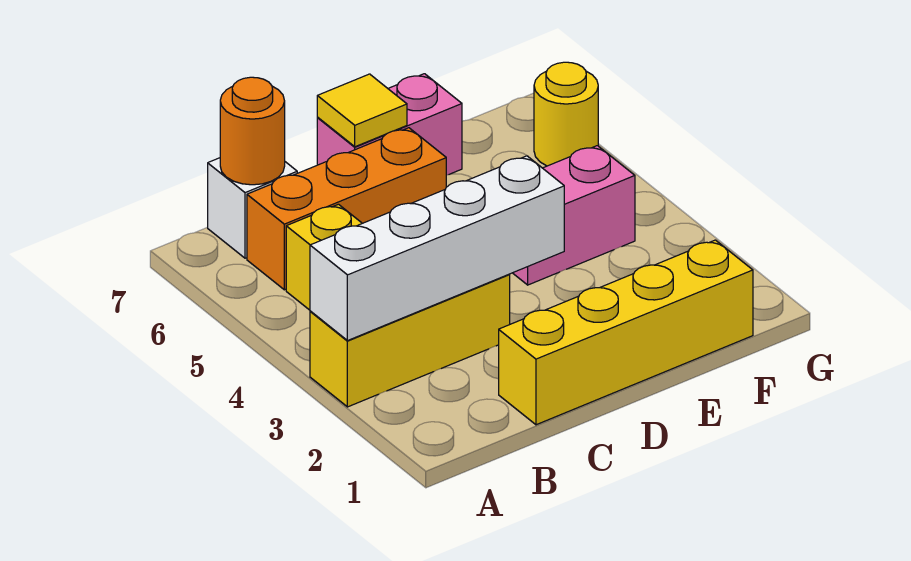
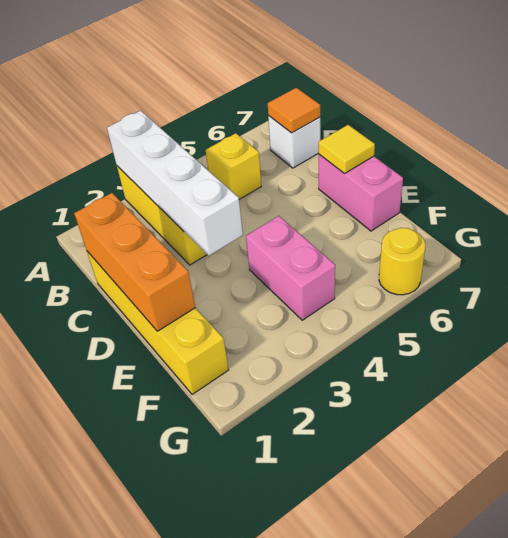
orange 1x3 brick [247,128,446,290] -> orange 1x3 brick moved to [74,193,195,331]
orange 1x1 round brick [220,77,285,185] -> orange 1x1 tile [268,88,320,133]

